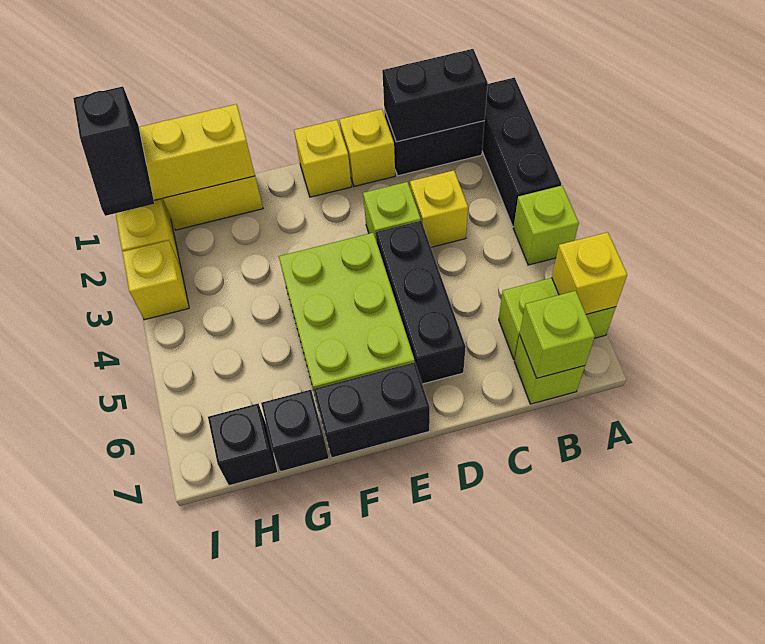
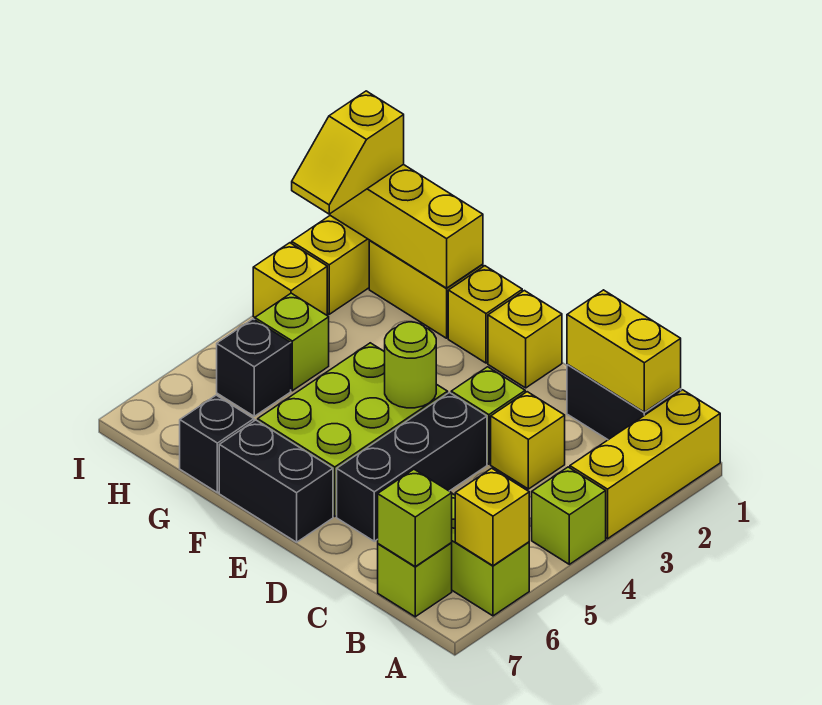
black 1x3 brick [482,78,561,227] -> yellow 1x3 brick [570,390,720,539]
black 1x2 brick [382,49,488,142] -> yellow 1x2 brick [567,290,681,412]
yellow 1x1 brick [339,109,395,186] -> yellow 1x1 brick moved to [448,266,522,363]
none -> lime 1x1 round brick [385,322,436,408]
none -> lime 1x1 brick [255,293,329,391]
black 1x1 brick [208,404,278,486] -> black 1x1 brick moved to [217,319,291,416]
black 1x2 slope [73,86,154,216] -> yellow 1x2 slope [292,91,404,214]

